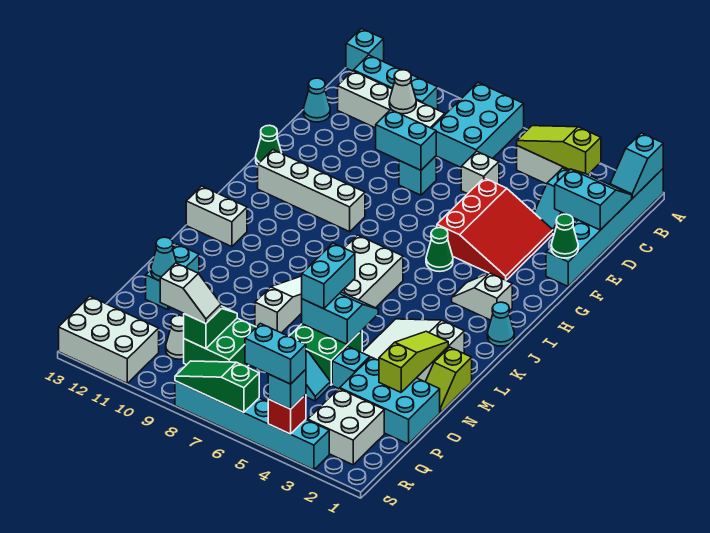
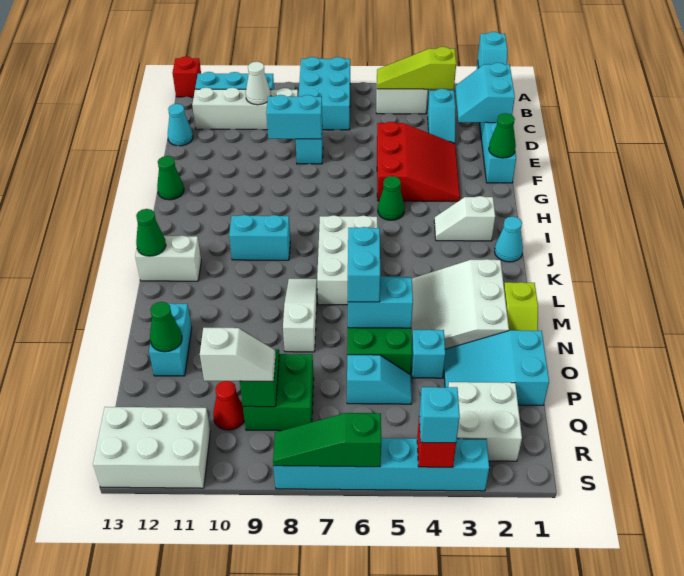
cyan 1x1 brick [346,29,384,71] -> red 1x1 brick [173,56,201,97]
cyan 2x2 slope [555,169,632,230] -> cyan 2x2 slope turned to [455,63,515,123]
white 1x1 brick [461,151,499,194] -> none
white 1x4 brick [258,150,365,232] -> none
none -> green 1x1 cone [136,209,166,256]
lime 1x3 slope [379,332,448,392] -> none
cyan 2x3 brick [340,357,440,444] -> cyan 2x3 slope [444,330,549,405]
cyan 1x1 cone [151,237,176,281] -> green 1x1 cone [150,302,182,352]
white 1x1 cone [166,315,184,359] -> red 1x1 cone [213,381,245,430]
cyan 1x2 brick [245,323,306,384] -> cyan 1x2 brick moved to [229,215,290,260]

